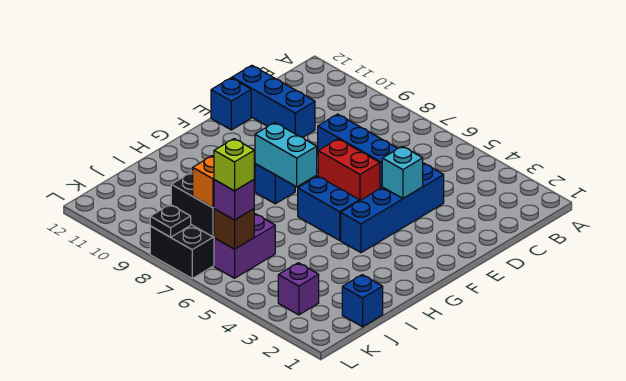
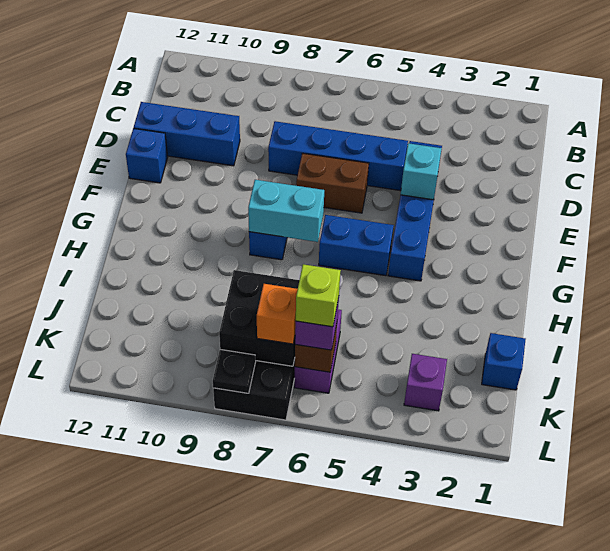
red 1x2 brick [318,139,380,200] -> brown 1x2 brick [296,153,369,213]

